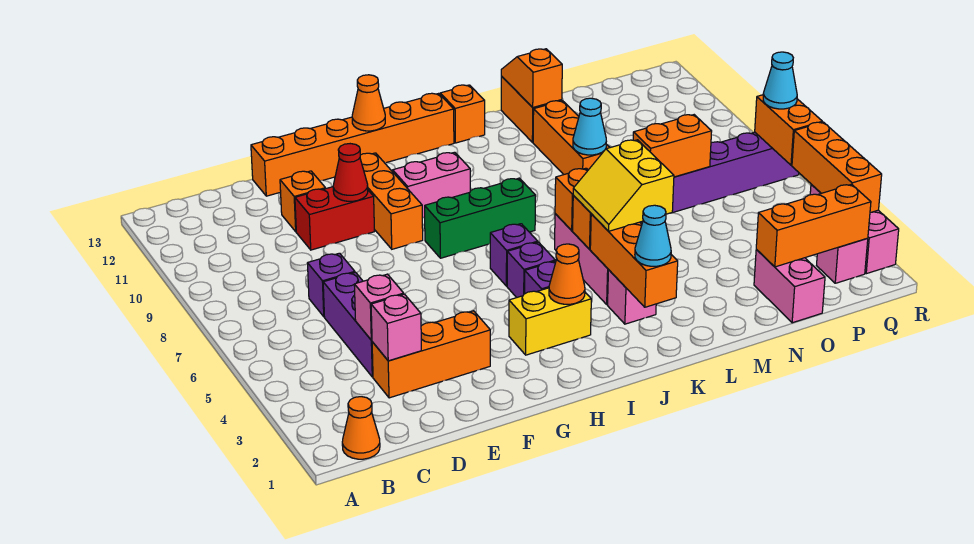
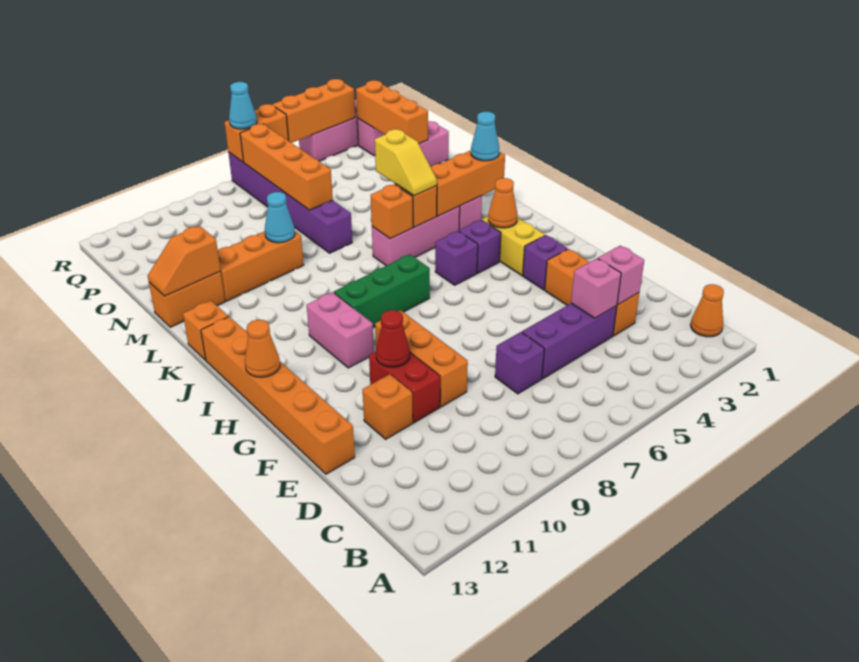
orange 1x3 brick [360,153,423,249] -> orange 1x3 brick turned to [375,310,468,407]
green 1x3 brick [425,178,535,258] -> green 1x3 brick turned to [334,254,430,328]
purple 1x1 brick [490,224,538,286] -> purple 1x1 brick moved to [523,235,568,290]
yellow 2x2 slope [573,140,674,231] -> yellow 1x2 slope [375,129,437,196]
orange 1x2 brick [633,115,712,177] -> orange 1x4 brick [240,124,333,210]

